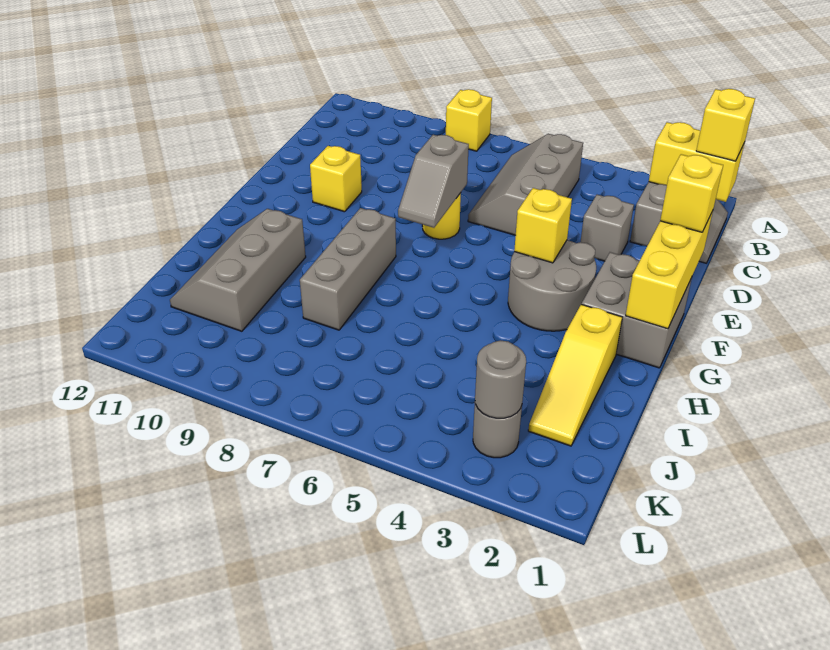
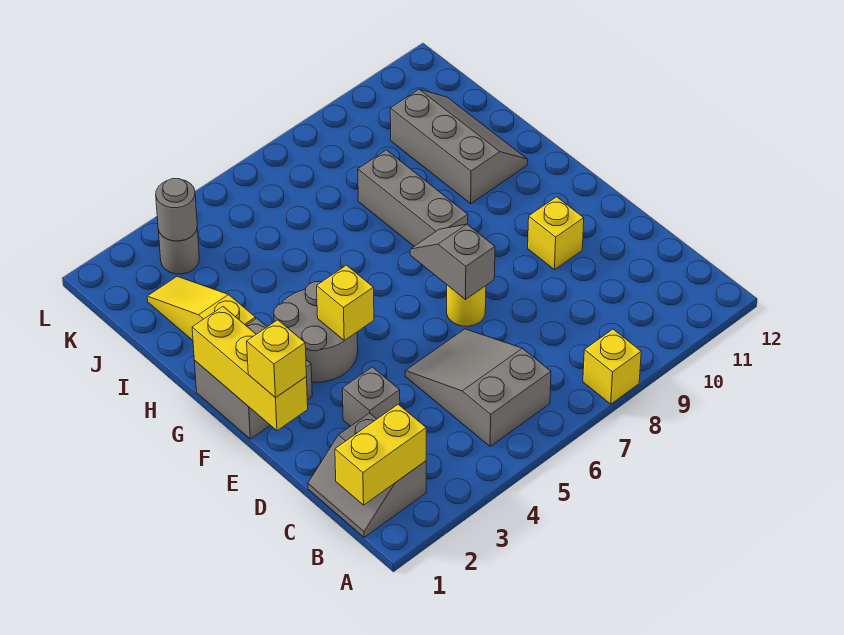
yellow 1x1 brick [696,89,755,161] -> none
grey 2x3 slope [468,134,583,235] -> grey 2x3 slope turned to [405,329,551,447]

